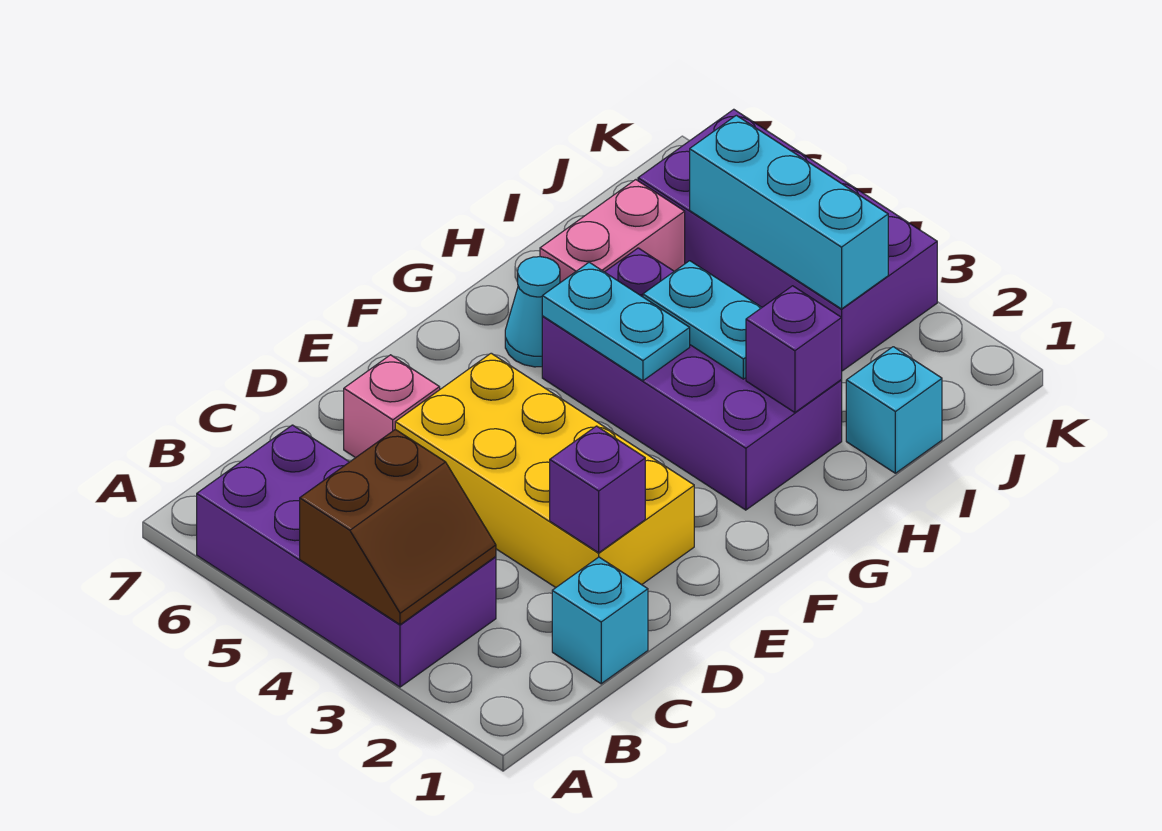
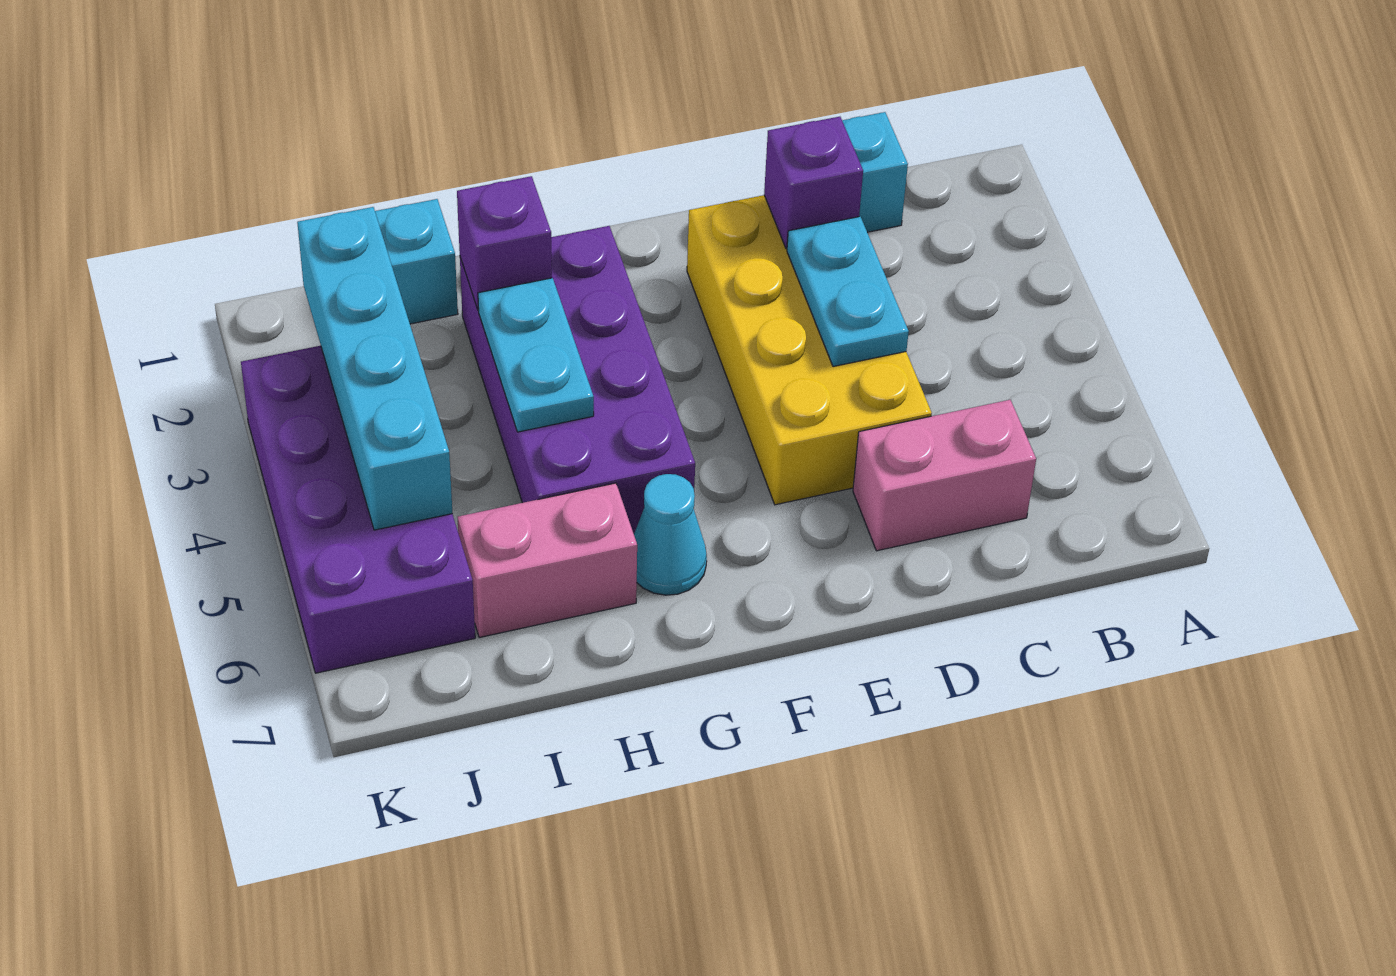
purple 2x4 brick [197,425,496,687] -> none
brown 2x2 slope [300,429,496,625] -> none
pink 1x1 brick [344,355,440,458] -> pink 1x2 brick [853,400,1036,551]
cyan 1x2 plate [542,262,690,381] -> cyan 1x2 plate moved to [787,217,909,367]
cyan 1x3 brick [690,115,888,309] -> cyan 1x4 brick [297,207,452,530]

